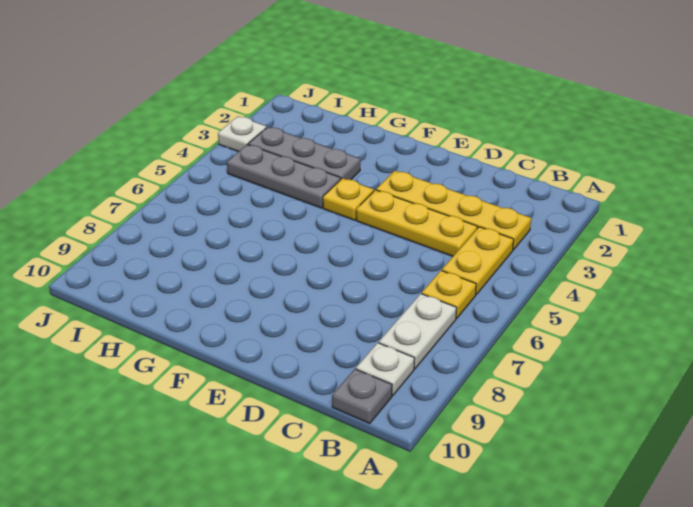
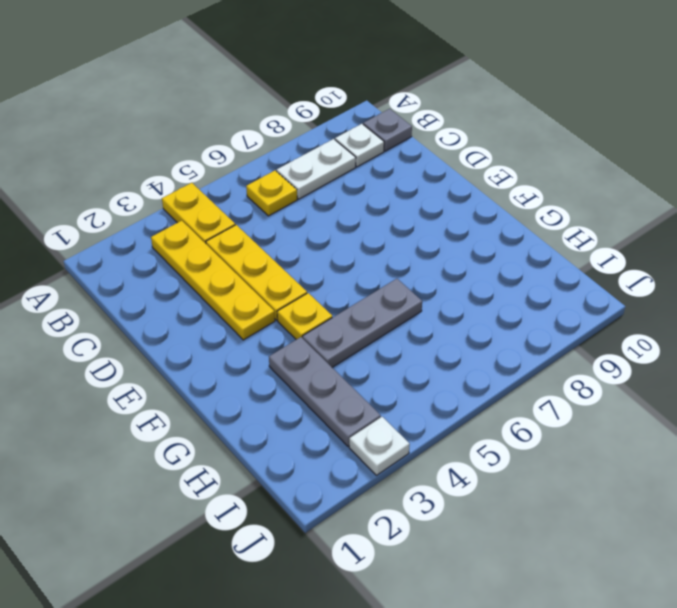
yellow 1x2 plate [442,227,514,294] -> yellow 1x2 plate turned to [162,183,235,243]
grey 1x3 plate [227,144,341,208] -> grey 1x3 plate turned to [302,279,422,367]

